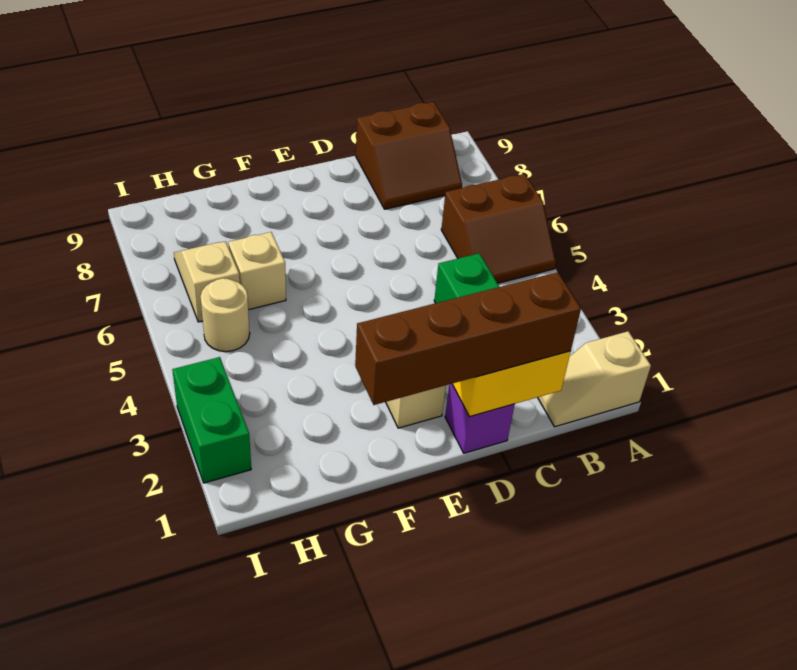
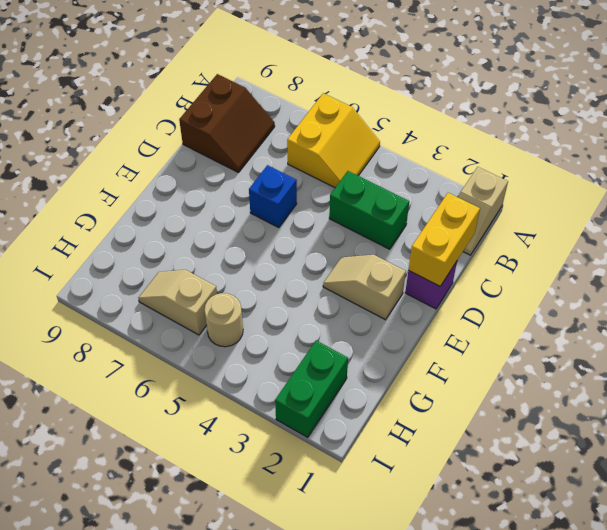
brown 2x2 slope [441,174,556,283] -> yellow 2x2 slope [287,93,380,188]
brown 1x4 brick [355,272,581,405] -> none
none -> blue 1x1 brick [249,165,297,228]
tan 1x1 brick [228,232,286,310] -> none
green 1x2 brick [172,357,251,483] -> green 1x2 brick turned to [275,341,348,437]

